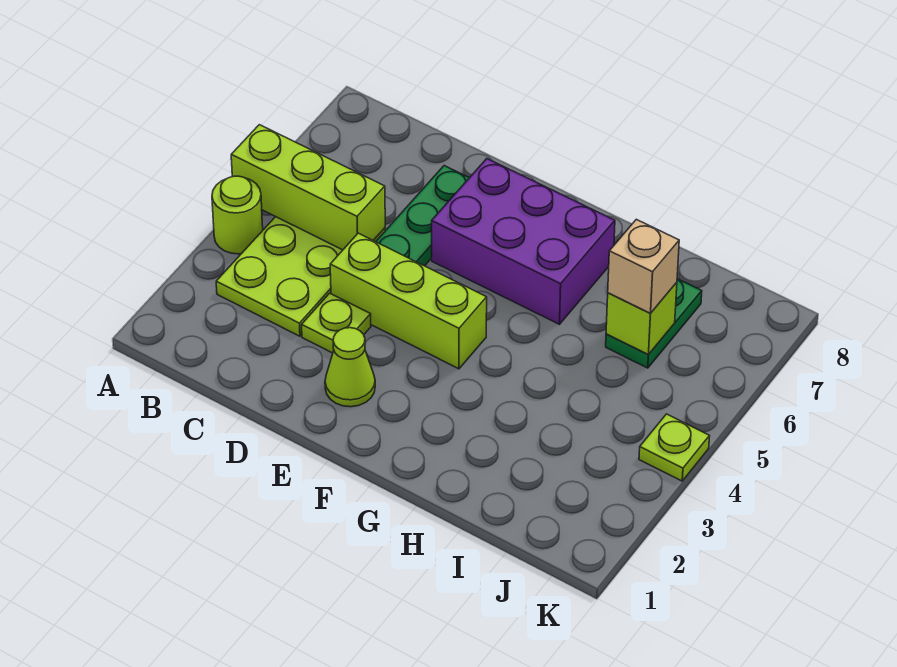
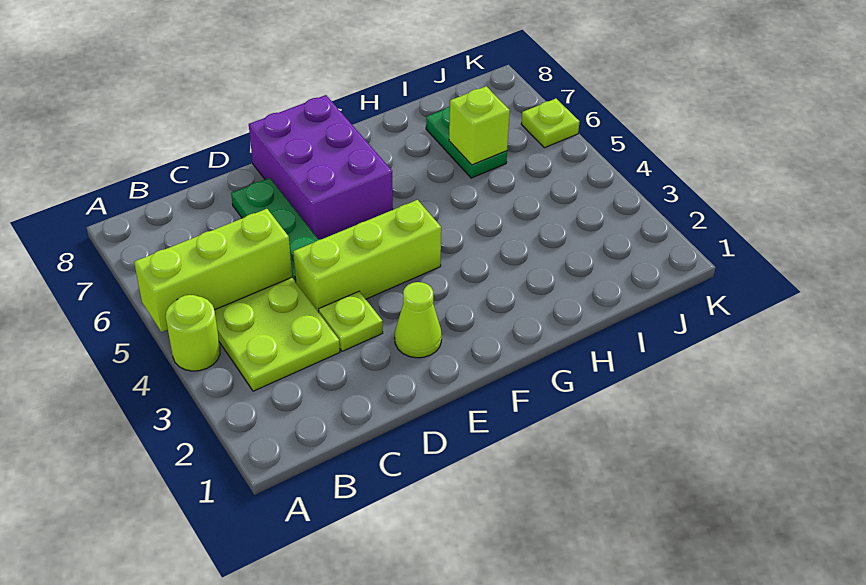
purple 2x3 brick [432,159,615,324] -> purple 2x3 brick turned to [249,95,393,240]
tan 1x1 brick [608,219,679,313] -> none
lime 1x1 plate [639,414,710,481] -> lime 1x1 plate moved to [521,99,579,148]

